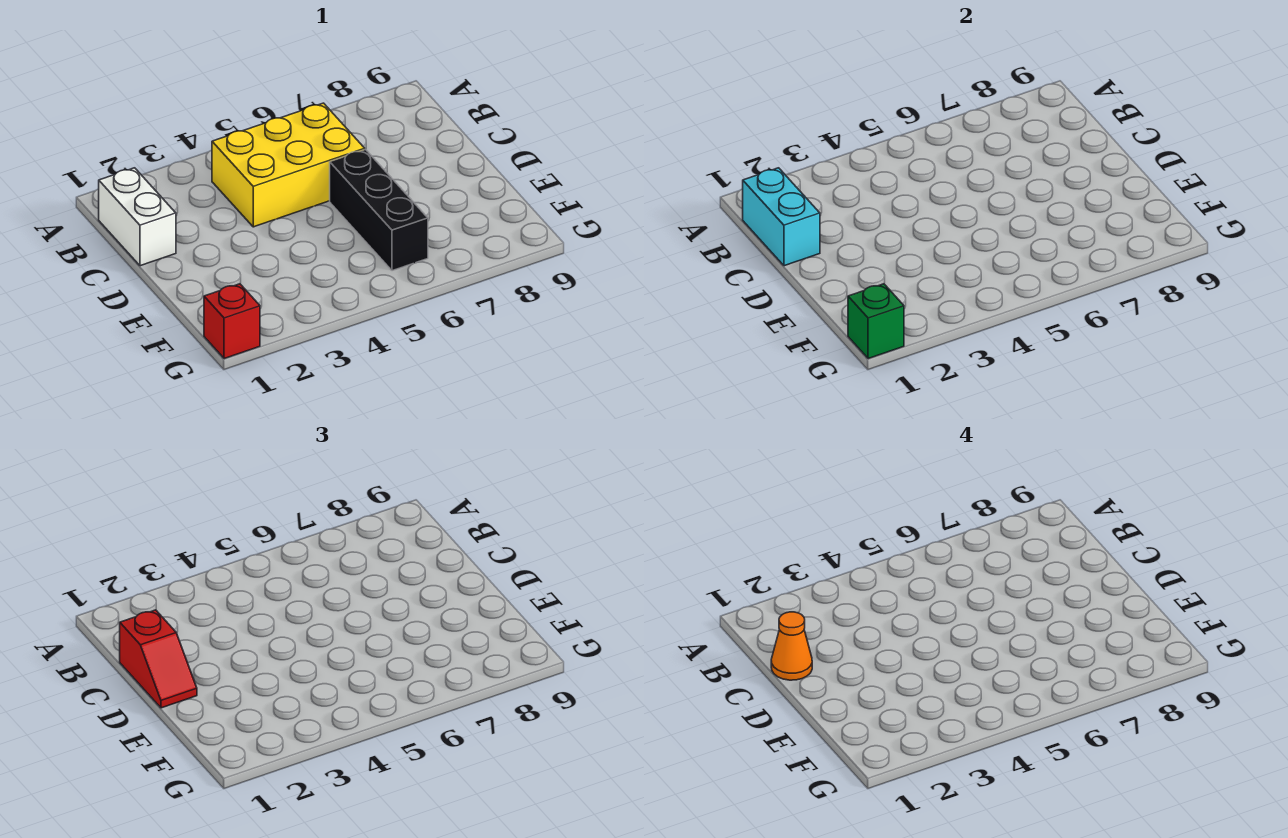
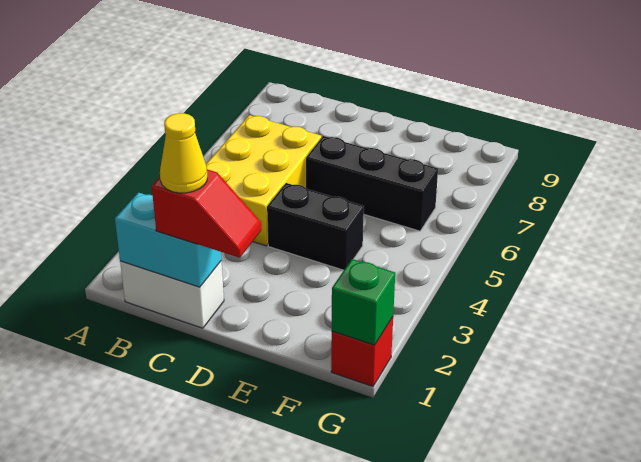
orange 1x1 cone [771,612,812,680] -> yellow 1x1 cone [160,113,207,193]
none -> black 1x2 brick [267,183,364,270]

